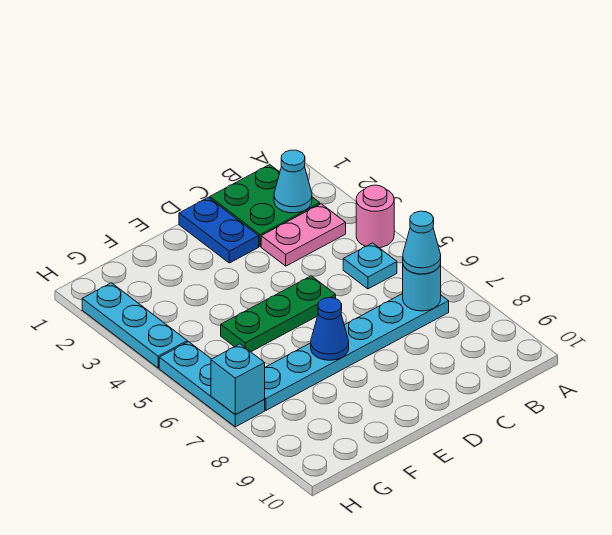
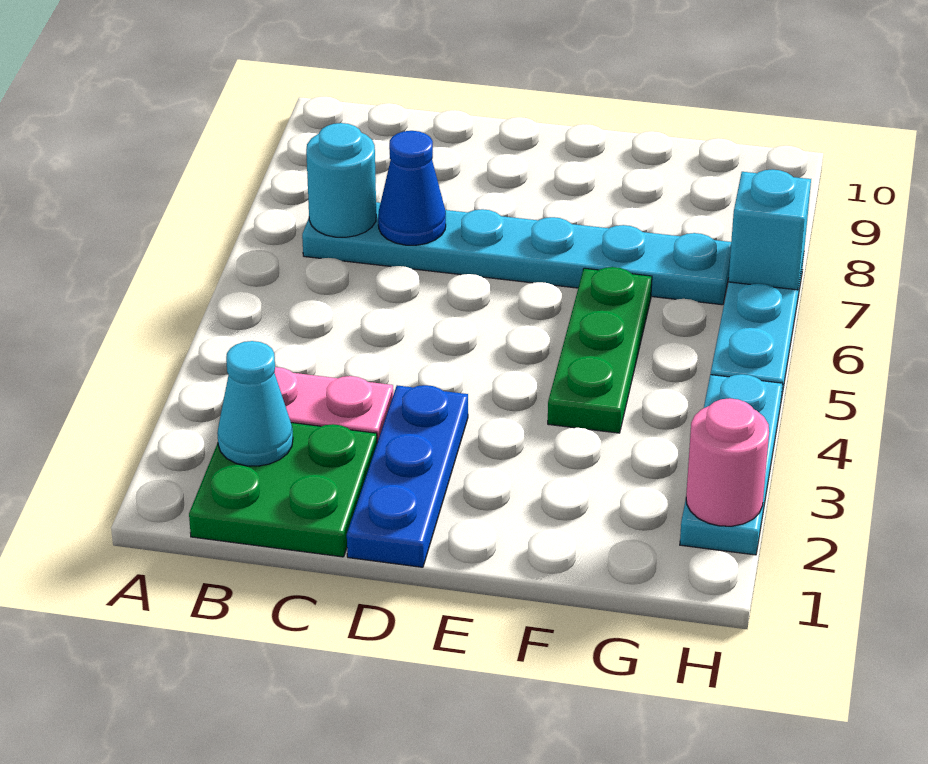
pink 1x1 round brick [356,185,394,248] -> pink 1x1 round brick moved to [686,398,769,526]
cyan 1x1 plate [343,243,397,289] -> none
cyan 1x1 cone [403,211,441,274] -> none
blue 1x2 plate [179,197,259,263] -> blue 1x3 plate [347,385,468,567]
green 1x3 plate [221,276,336,352] -> green 1x3 plate turned to [548,267,652,433]
blue 1x1 cone [311,298,349,360] -> blue 1x1 cone moved to [378,131,446,245]

